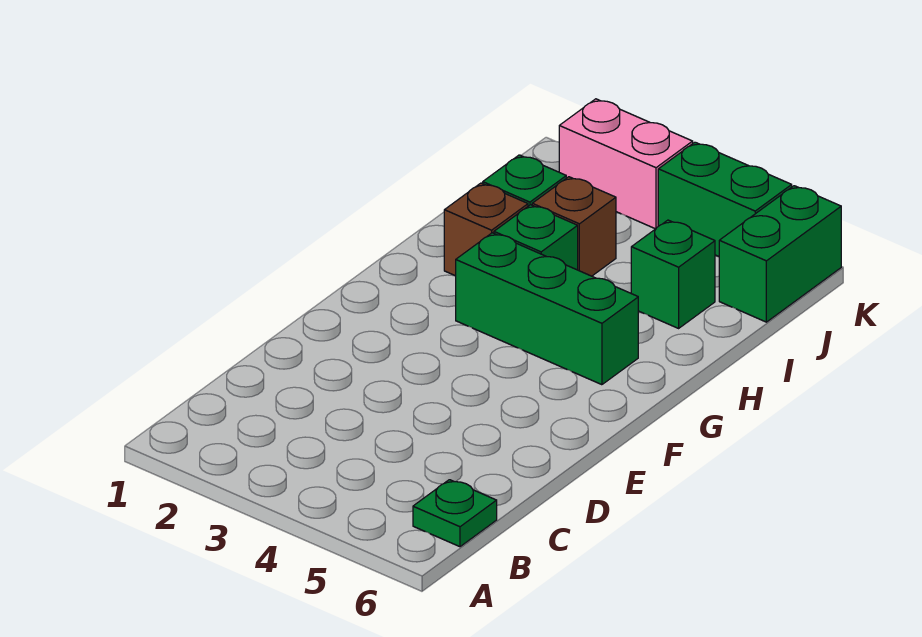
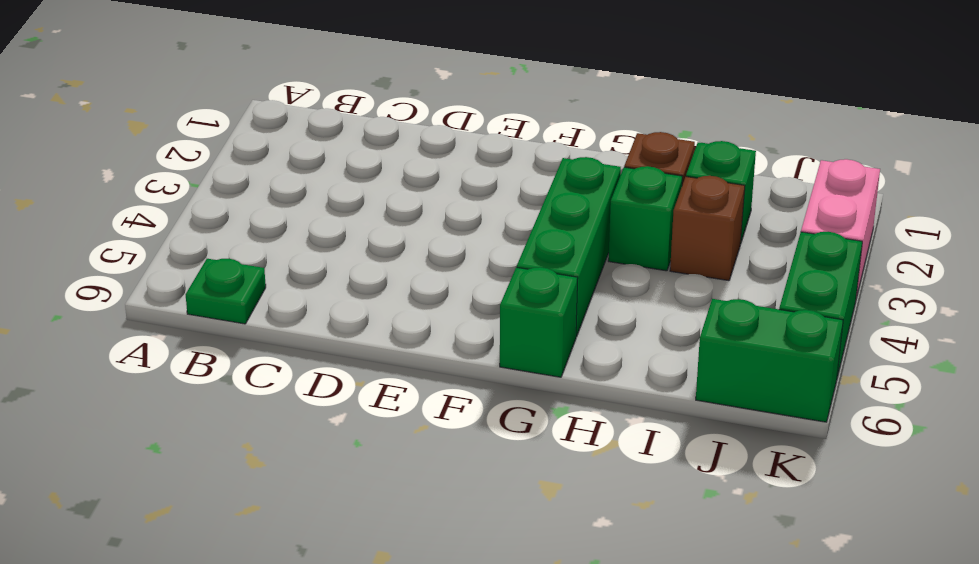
green 1x1 brick [631,220,715,328] -> green 1x1 brick moved to [500,267,578,377]

